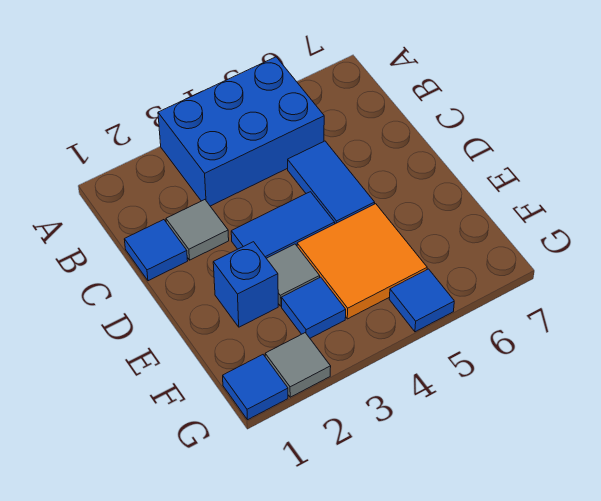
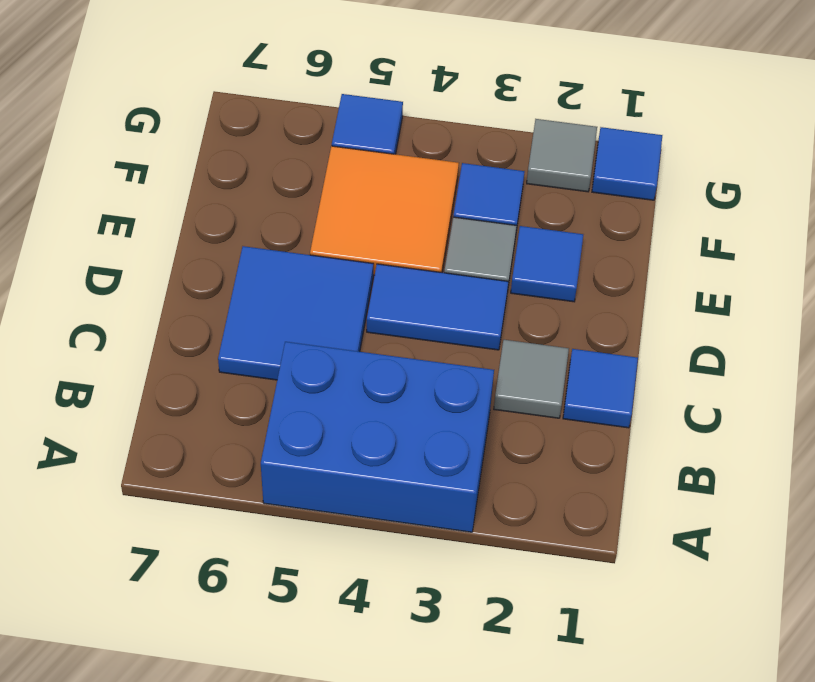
blue 1x2 tile [288,141,375,224] -> blue 2x2 tile [218,246,373,380]
blue 1x1 brick [213,242,278,327] -> blue 1x1 tile [511,226,583,302]

